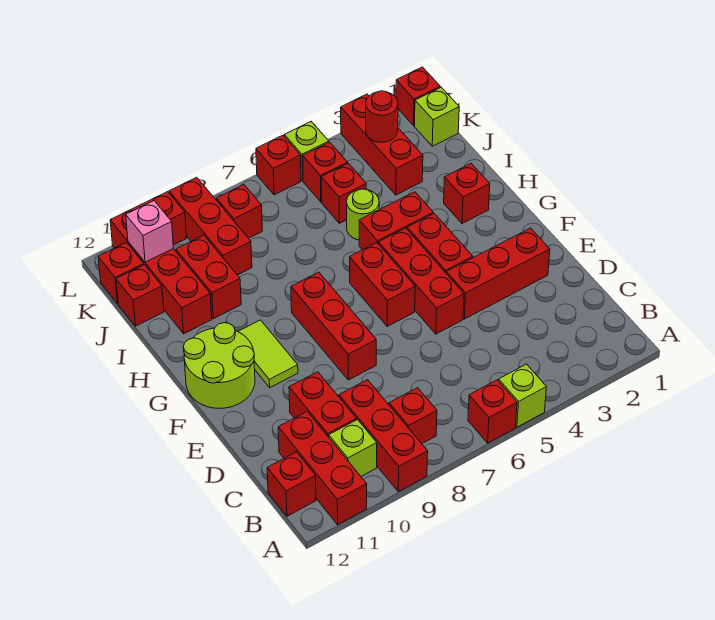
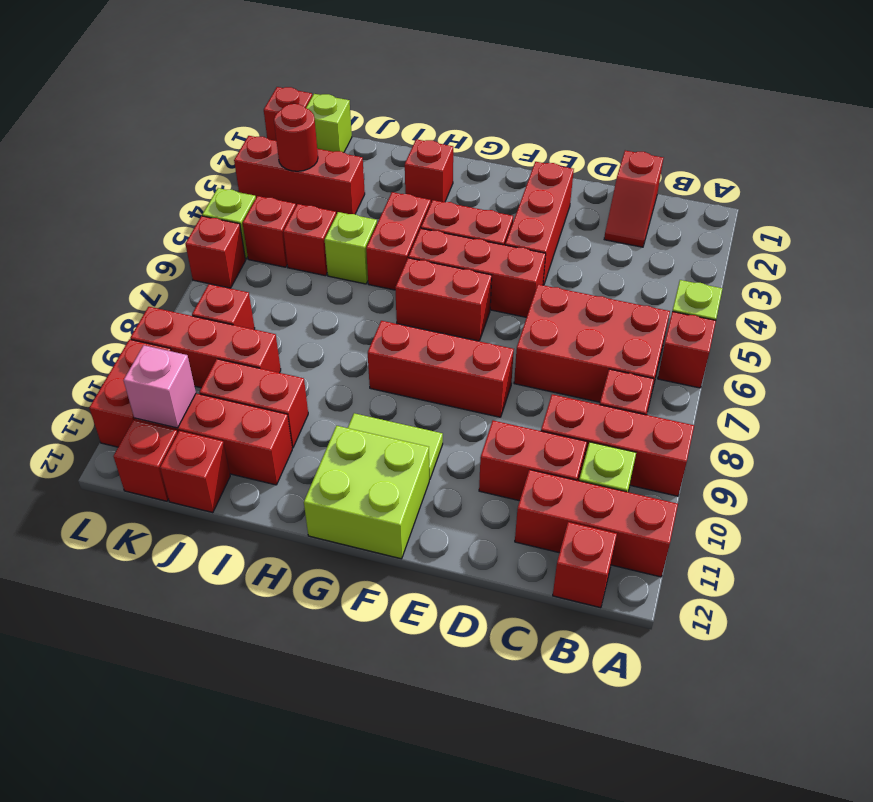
none -> red 2x3 brick [514,284,670,403]
none -> red 1x2 slope [604,151,663,247]
lime 2x2 round brick [183,323,255,408] -> lime 2x2 brick [304,426,429,559]
lime 1x1 round brick [347,189,379,240] -> lime 1x1 brick [325,212,377,284]

